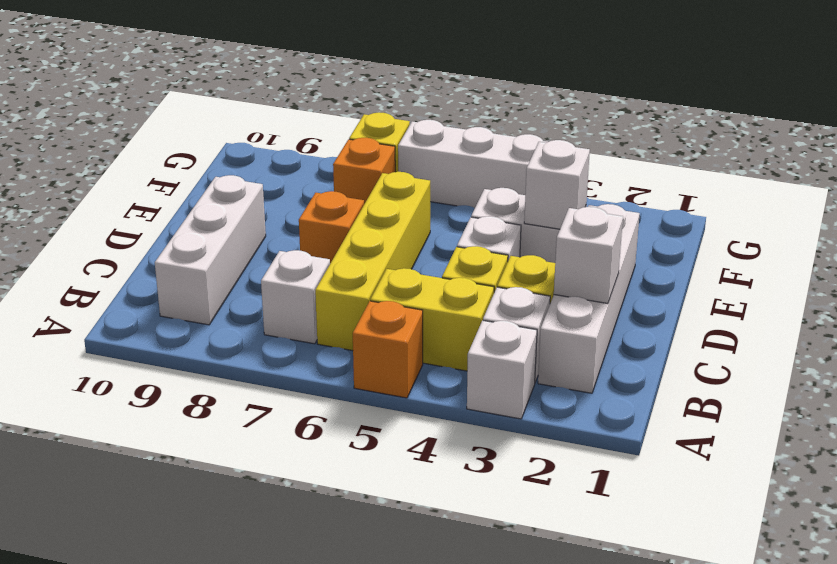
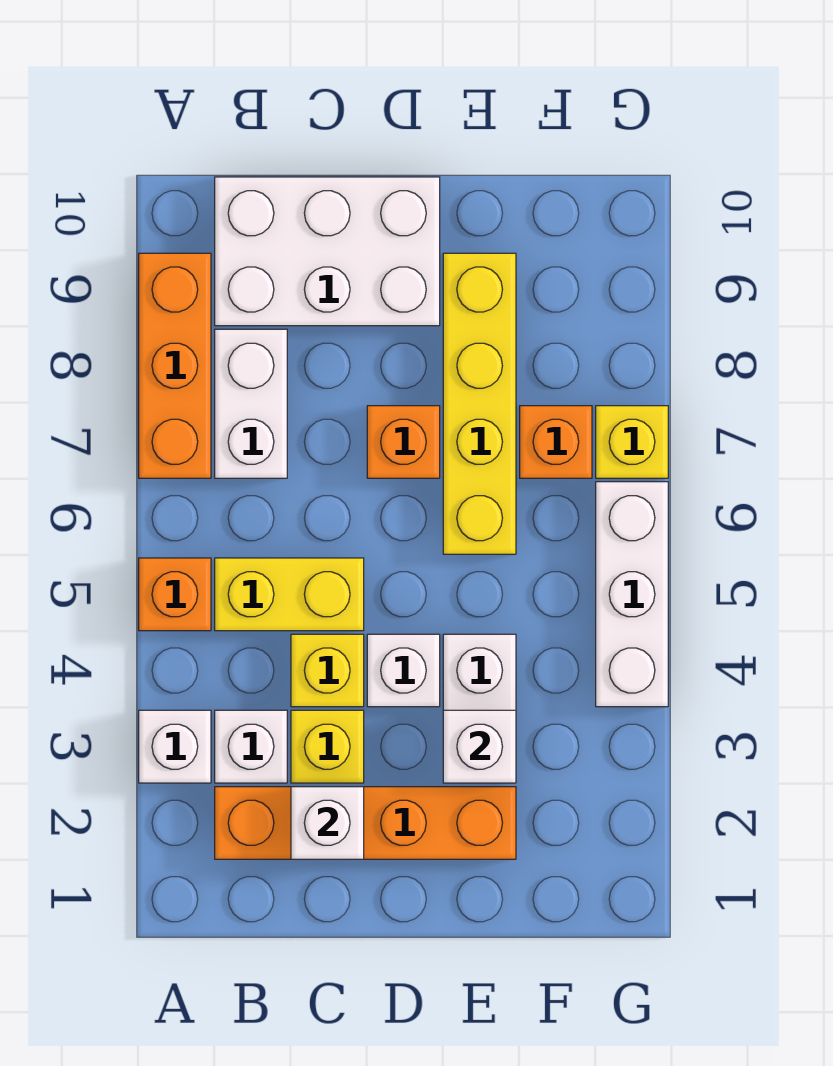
none -> orange 1x3 brick [139,253,211,478]
white 1x4 brick [538,204,640,393] -> orange 1x4 brick [215,787,516,859]
yellow 1x2 brick [370,268,494,371] -> yellow 1x2 brick turned to [215,558,364,631]
yellow 1x4 brick [315,172,430,351] -> yellow 1x4 brick turned to [443,253,516,554]
white 1x1 brick [261,250,330,344] -> white 1x2 brick [215,329,287,478]
white 1x3 brick [155,175,266,325] -> white 2x3 brick [215,177,440,326]

